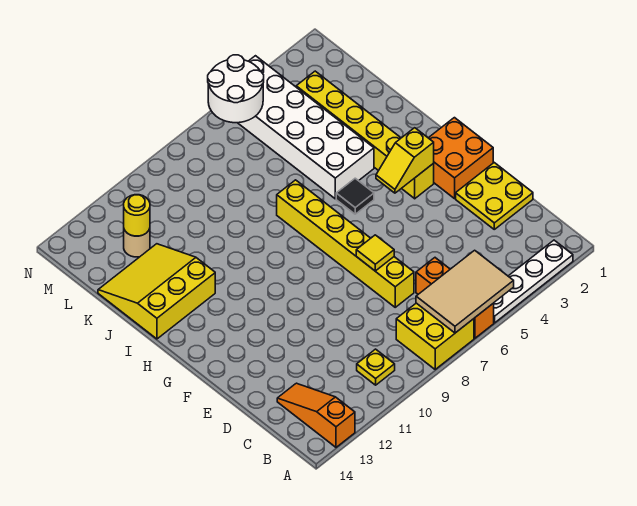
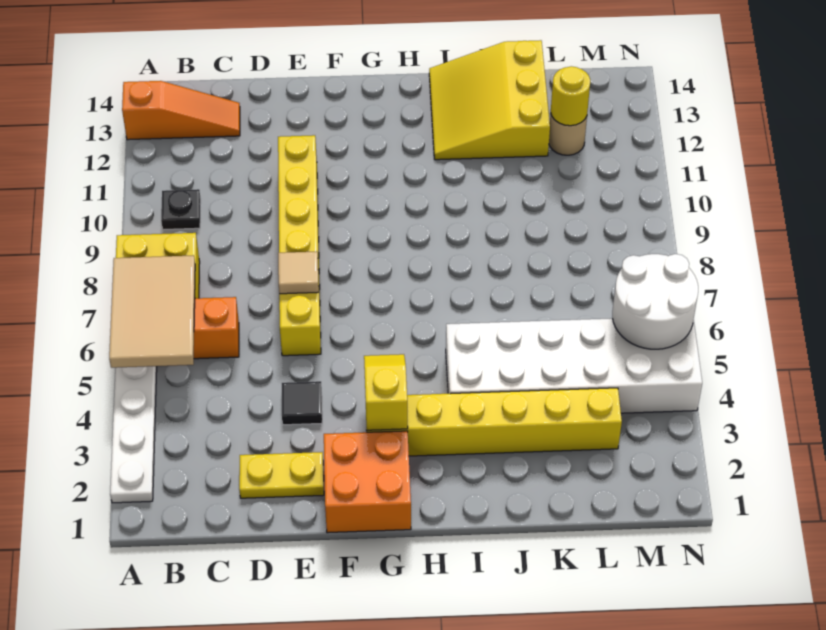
yellow 1x1 plate [357,349,395,385] -> black 1x1 plate [161,189,201,230]
yellow 2x2 plate [456,163,533,229] -> yellow 1x2 plate [239,452,324,498]
yellow 1x6 brick [277,180,414,307] -> yellow 1x6 brick turned to [278,135,321,356]
yellow 1x1 tile [356,235,394,271] -> tan 1x1 tile [278,251,319,294]
black 1x1 tile [336,178,374,214] -> black 1x1 tile moved to [282,381,322,425]
yellow 3x3 slope [98,244,215,339] -> yellow 3x3 slope turned to [429,40,550,160]

